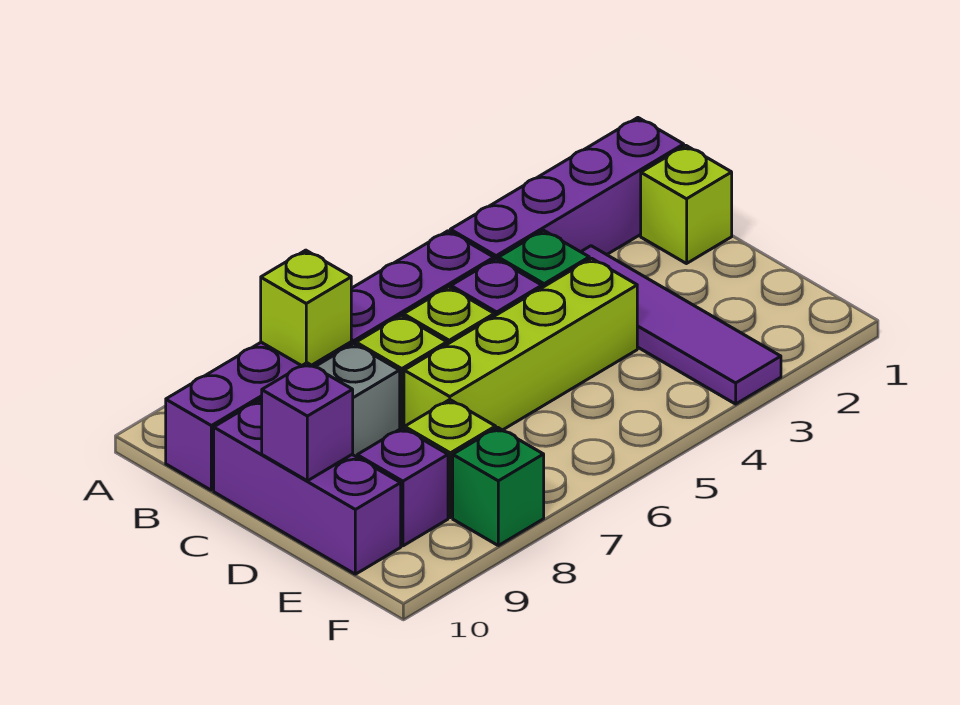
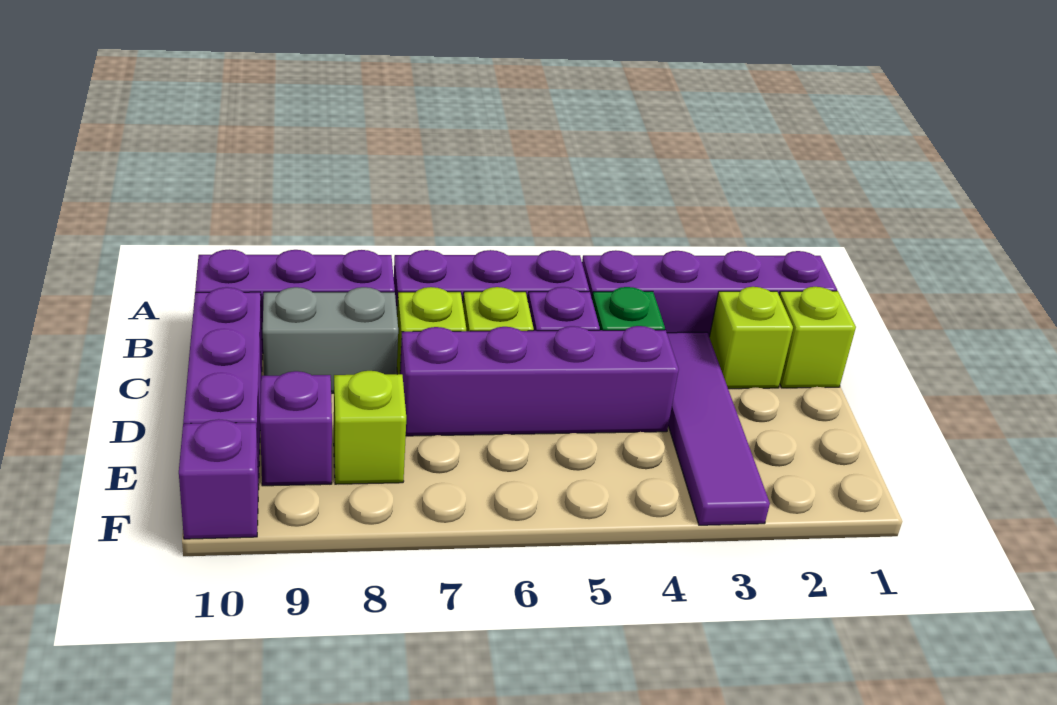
lime 1x1 brick [261,250,351,366] -> lime 1x1 brick moved to [709,287,793,389]
lime 1x4 brick [404,258,637,430] -> purple 1x4 brick [400,326,679,436]
purple 1x1 brick [262,363,353,481] -> purple 1x1 brick moved to [179,419,259,539]
green 1x1 brick [453,428,544,546] -> none

